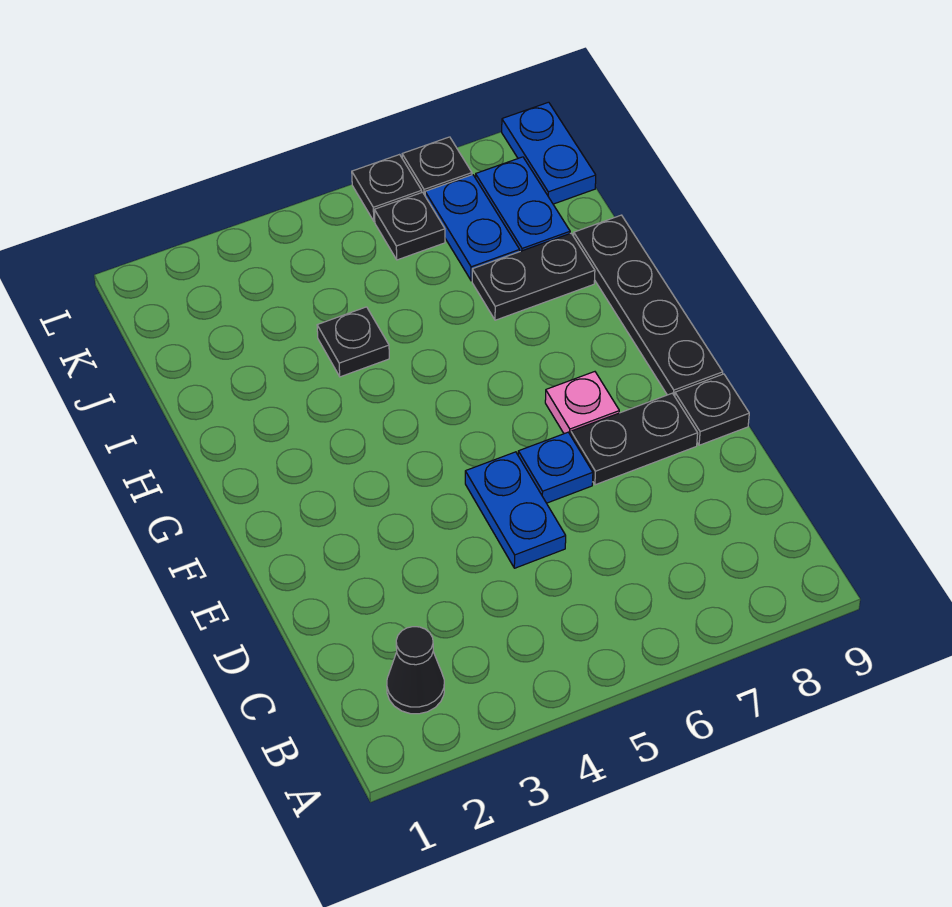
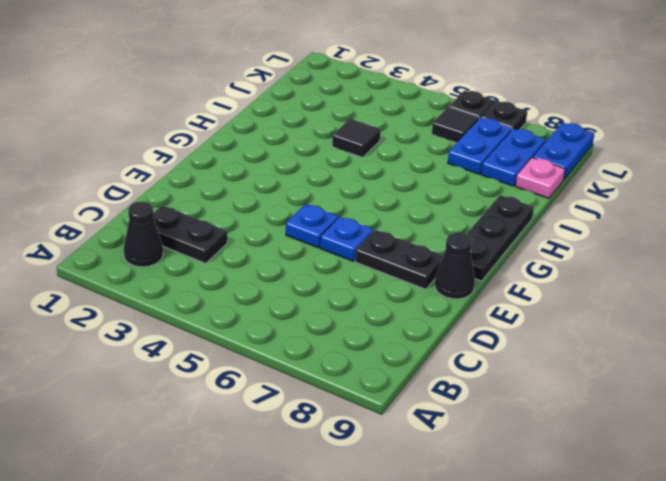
blue 1x2 plate [465,452,566,568] -> blue 1x1 plate [286,204,338,248]
black 1x1 plate [675,374,749,445] -> black 1x1 cone [435,233,475,299]
pink 1x1 plate [545,372,619,435] -> pink 1x1 plate moved to [516,157,565,198]
black 1x4 plate [574,215,723,396] -> black 1x3 plate [466,195,534,281]
black 1x1 plate [317,307,389,377] -> black 1x1 tile [332,119,381,157]
black 1x2 plate [472,233,595,320] -> black 1x2 plate moved to [153,205,227,263]
black 1x1 plate [374,192,445,260] -> black 1x1 tile [432,107,479,143]

